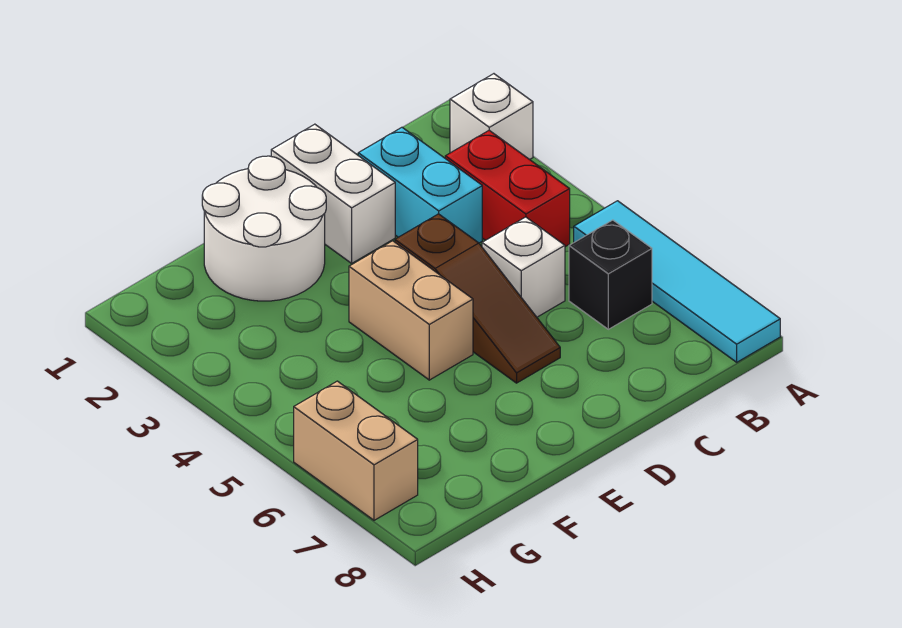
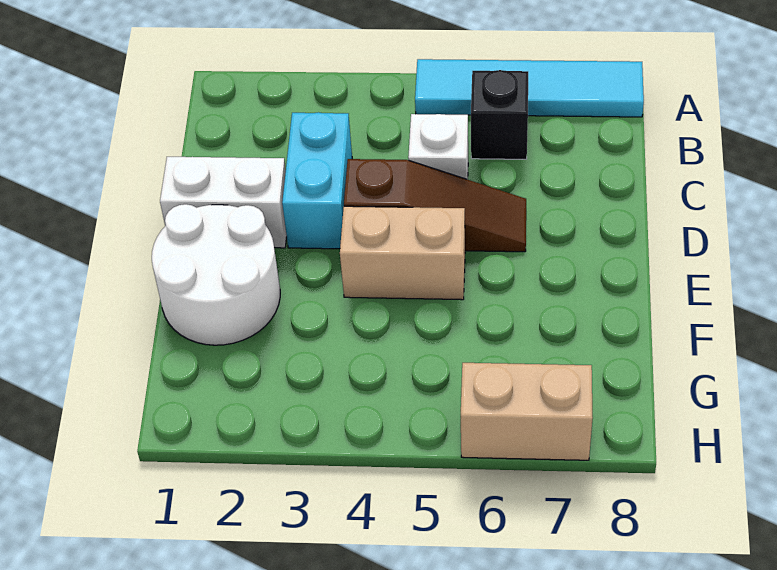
white 1x1 brick [450,74,533,159] -> none
red 1x2 brick [445,130,570,247] -> none
cyan 1x2 brick [358,127,482,243] -> cyan 1x2 brick turned to [282,112,352,249]

